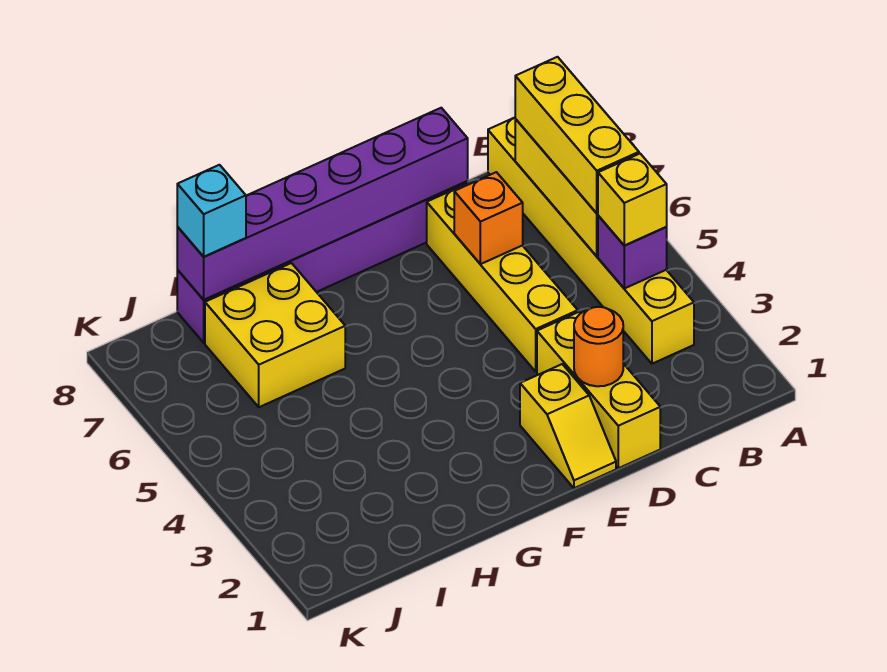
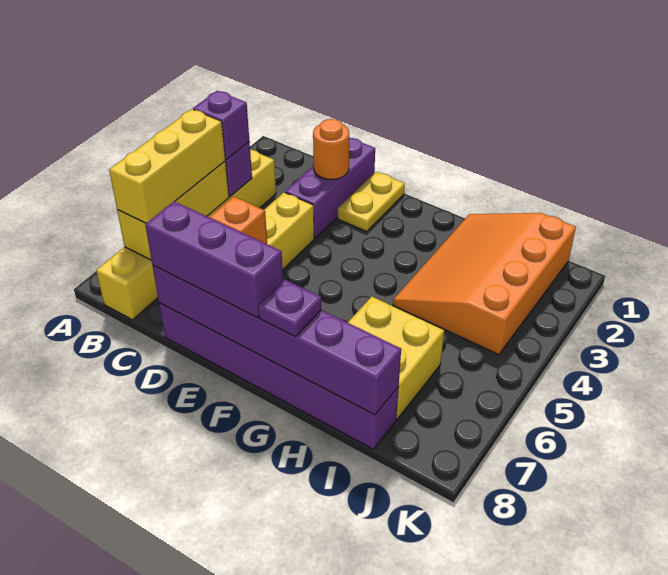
yellow 1x1 brick [598,154,667,245] -> purple 1x1 brick [193,91,249,160]
yellow 1x3 brick [537,312,660,468] -> purple 1x3 brick [285,138,375,238]
none -> purple 1x3 brick [145,201,283,317]
yellow 1x2 slope [520,364,616,488] -> yellow 1x2 plate [338,172,405,232]
none -> purple 1x1 plate [258,280,321,336]
none -> orange 3x4 slope [393,213,576,355]
cyan 1x1 brick [177,165,246,257] -> none

